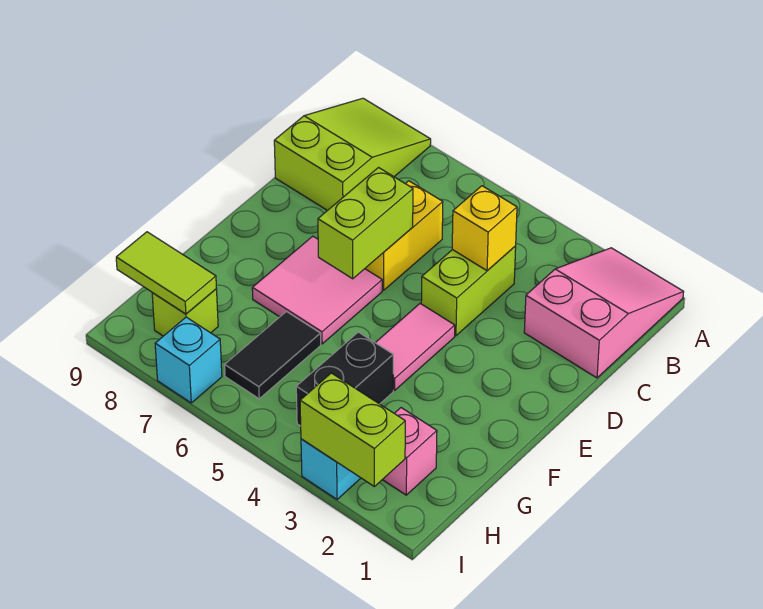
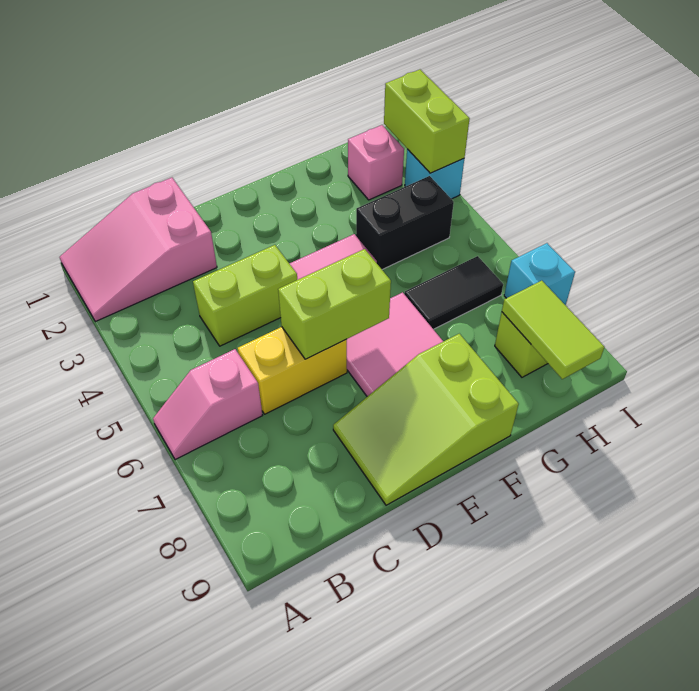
none -> pink 1x2 slope [153,349,262,460]
lime 2x3 slope [274,98,431,211] -> lime 2x3 slope moved to [333,334,519,505]
yellow 1x1 brick [452,186,517,271] -> none

